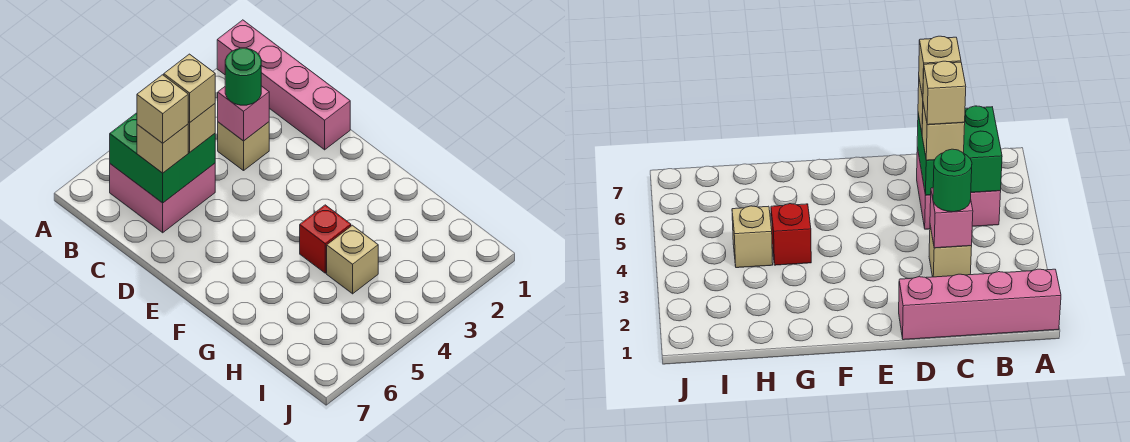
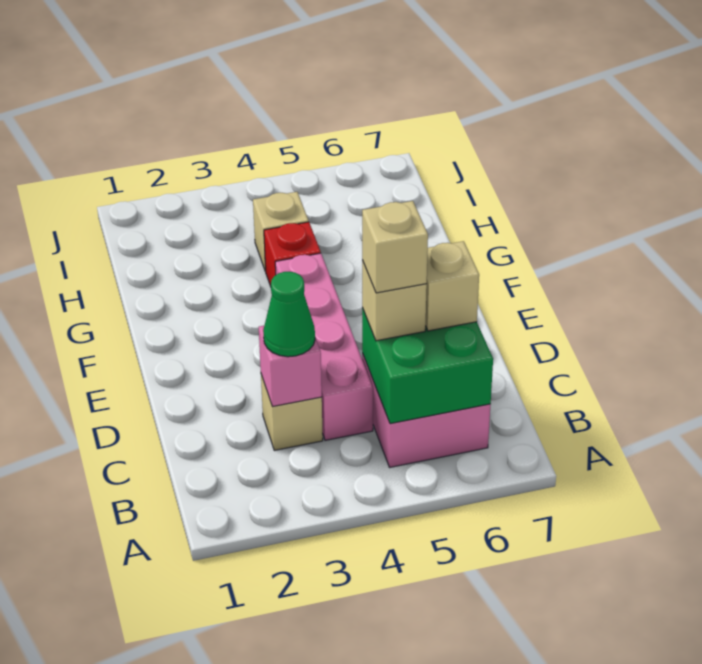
pink 1x4 brick [217,20,350,150] -> pink 1x4 brick moved to [275,253,373,440]
green 1x1 round brick [225,48,261,105] -> green 1x1 cone [263,272,315,357]
tan 1x1 brick [137,75,188,143] -> none

